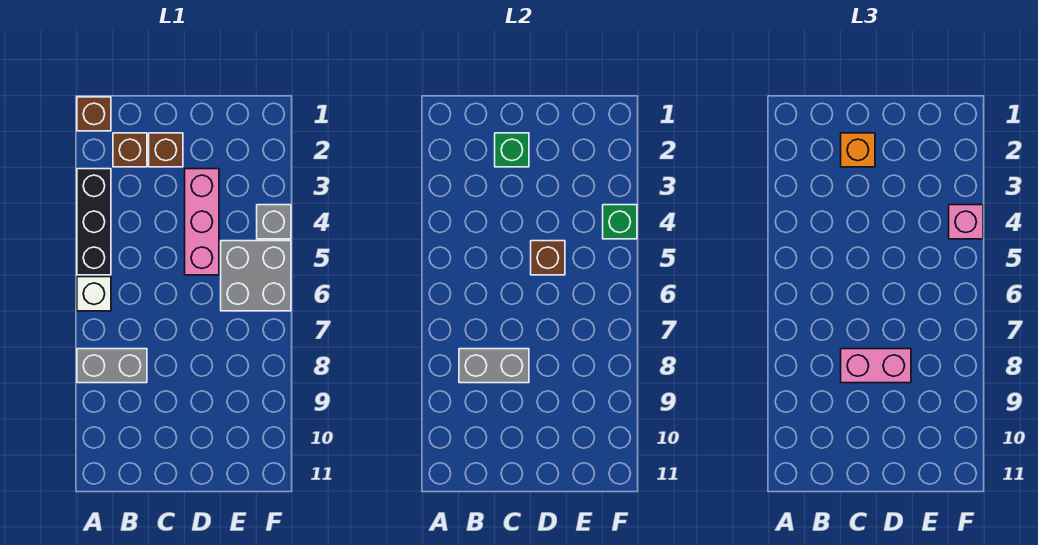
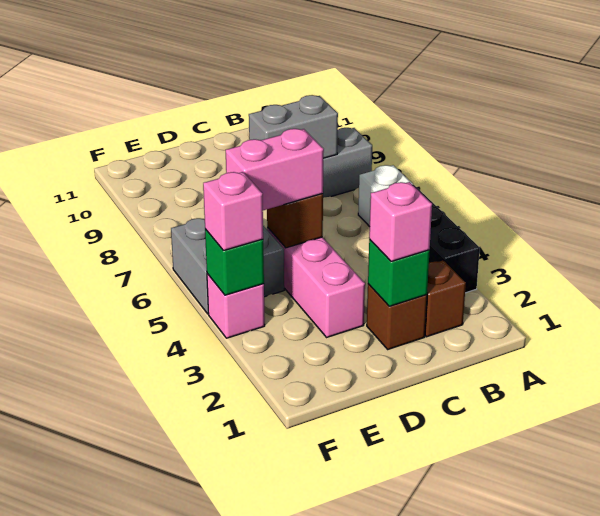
brown 1x1 brick [77,97,111,131] -> none
orange 1x1 brick [841,133,875,167] -> pink 1x1 brick [369,182,432,261]
pink 1x2 brick [841,349,911,383] -> pink 1x2 brick moved to [226,129,324,210]
grey 1x1 brick [257,205,291,239] -> pink 1x1 brick [207,274,265,338]

